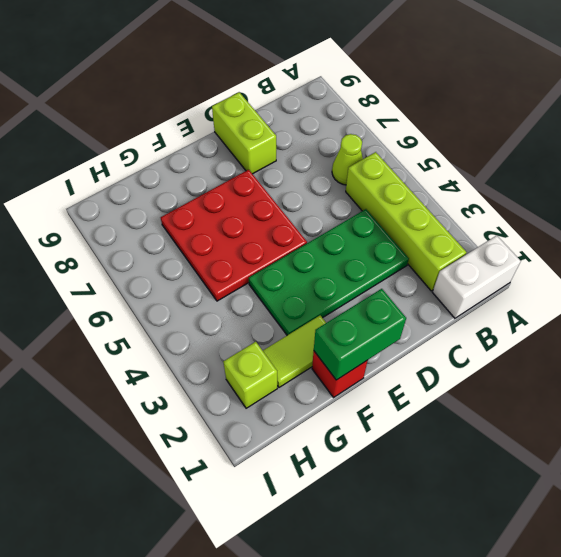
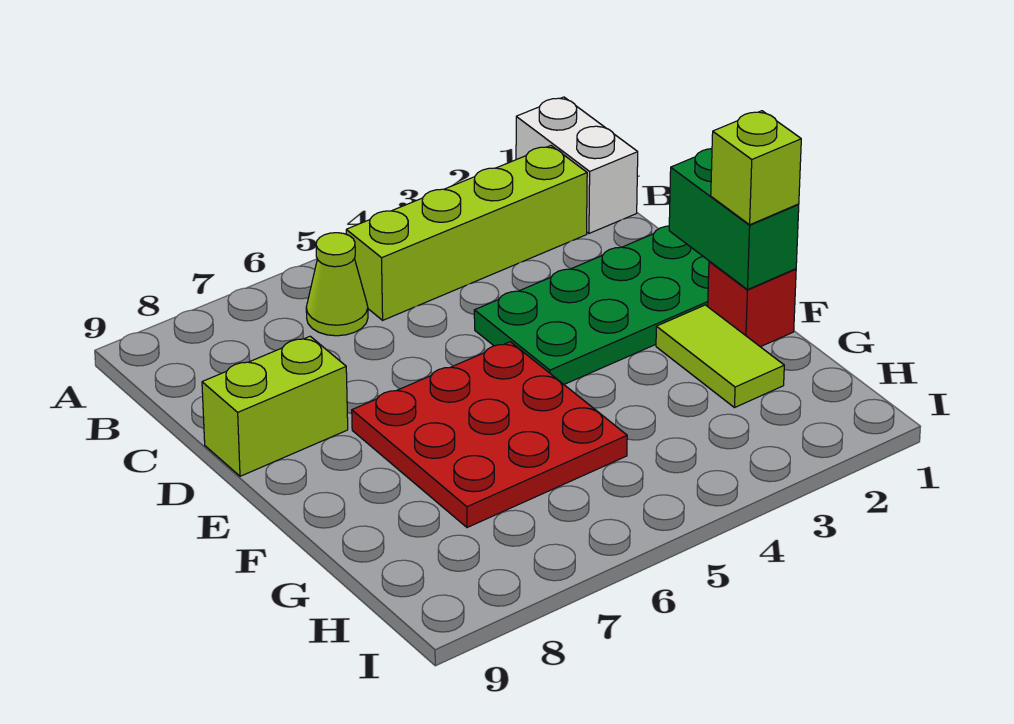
green 2x4 plate [249,209,409,335] -> green 2x4 plate turned to [474,226,709,384]
lime 1x1 brick [223,342,277,408] -> lime 1x1 brick moved to [711,111,801,225]

